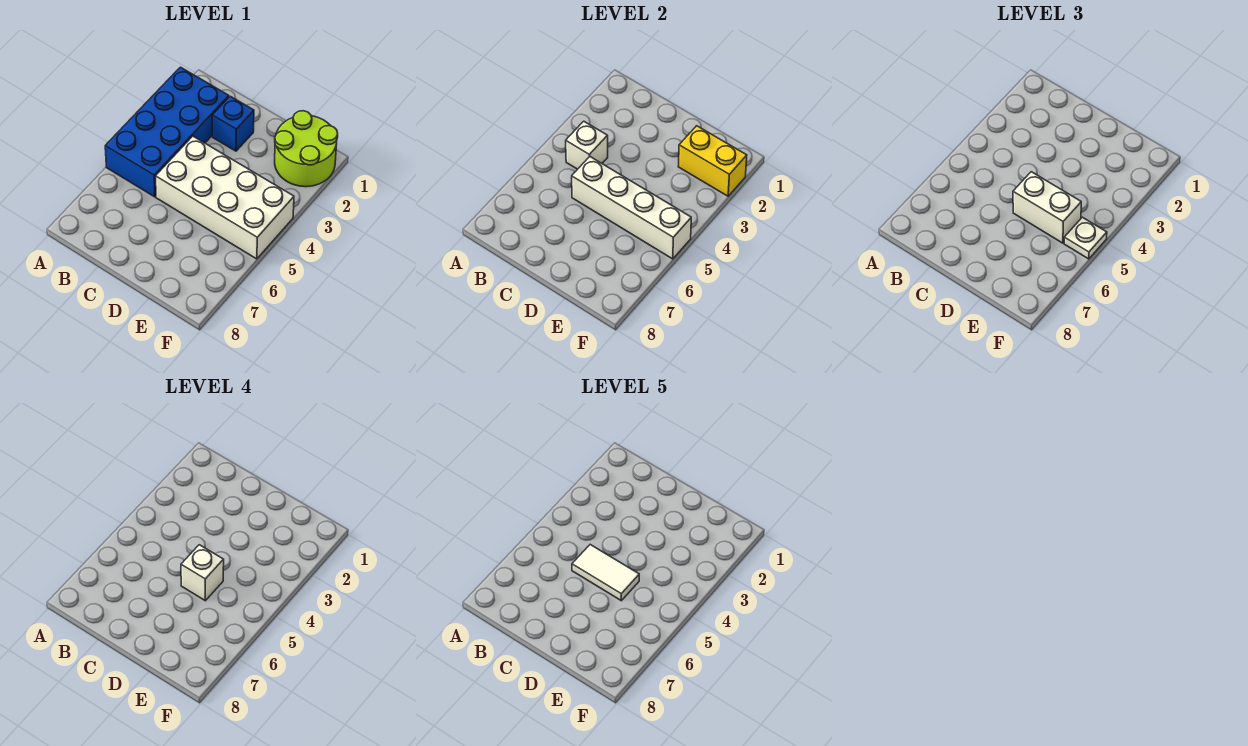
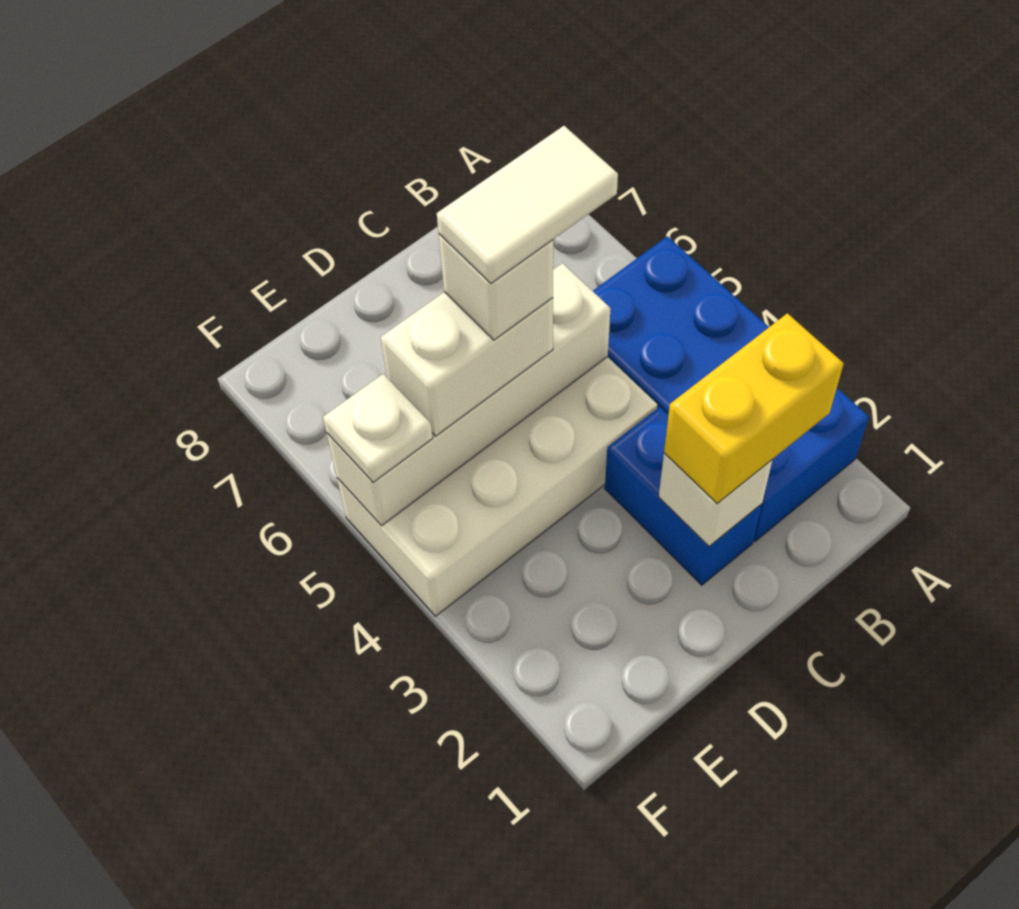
white 1x1 brick [566,121,608,169] -> white 1x1 brick moved to [659,453,772,546]
blue 1x1 brick [212,96,254,151] -> blue 1x2 brick [605,407,762,585]
lime 2x2 round brick [275,111,338,187] -> none
yellow 1x2 brick [678,126,747,196] -> yellow 1x2 brick moved to [664,313,844,504]

